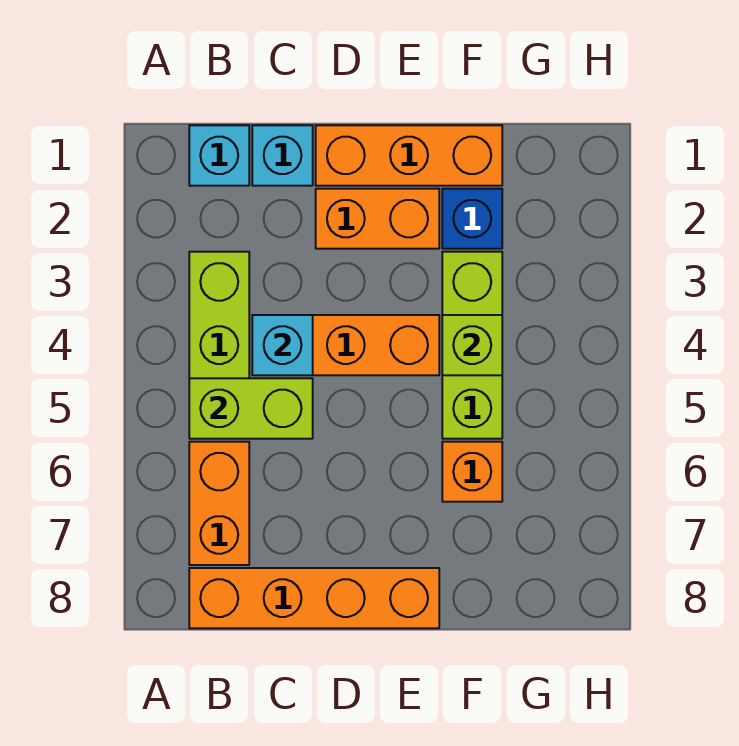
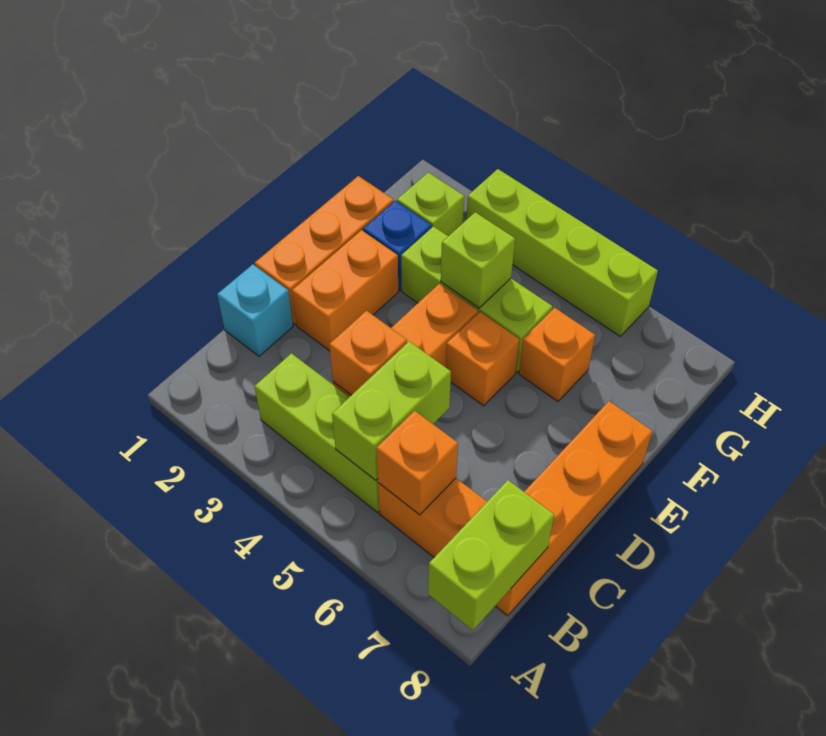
none -> lime 1x2 brick [428,480,554,630]
cyan 1x1 brick [189,125,249,186] -> none
none -> orange 1x1 brick [376,411,458,515]
cyan 1x1 brick [252,315,313,375] -> orange 1x1 brick [329,311,407,395]
none -> orange 1x1 brick [446,312,519,406]
none -> lime 1x1 brick [397,173,464,236]
none -> lime 1x4 brick [466,169,658,336]

